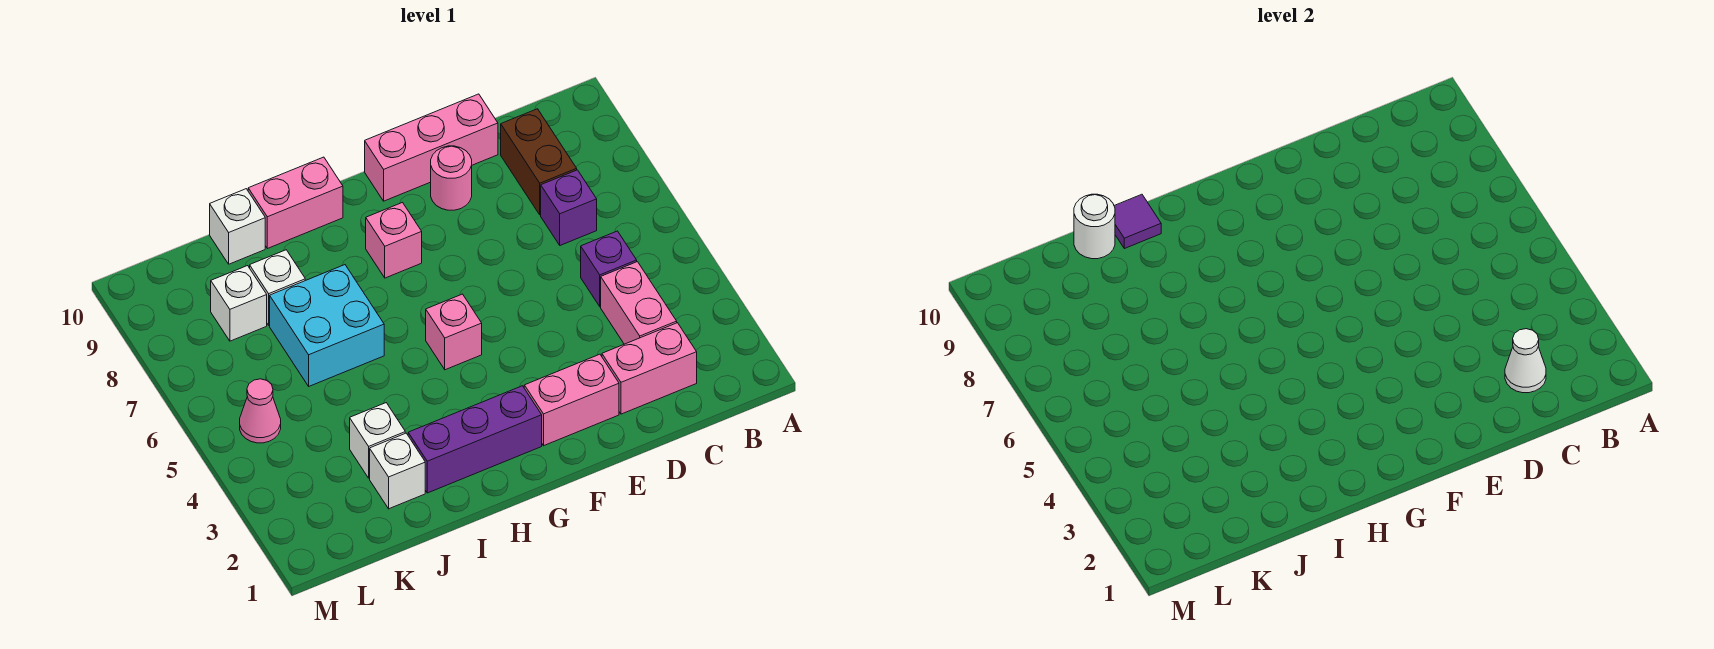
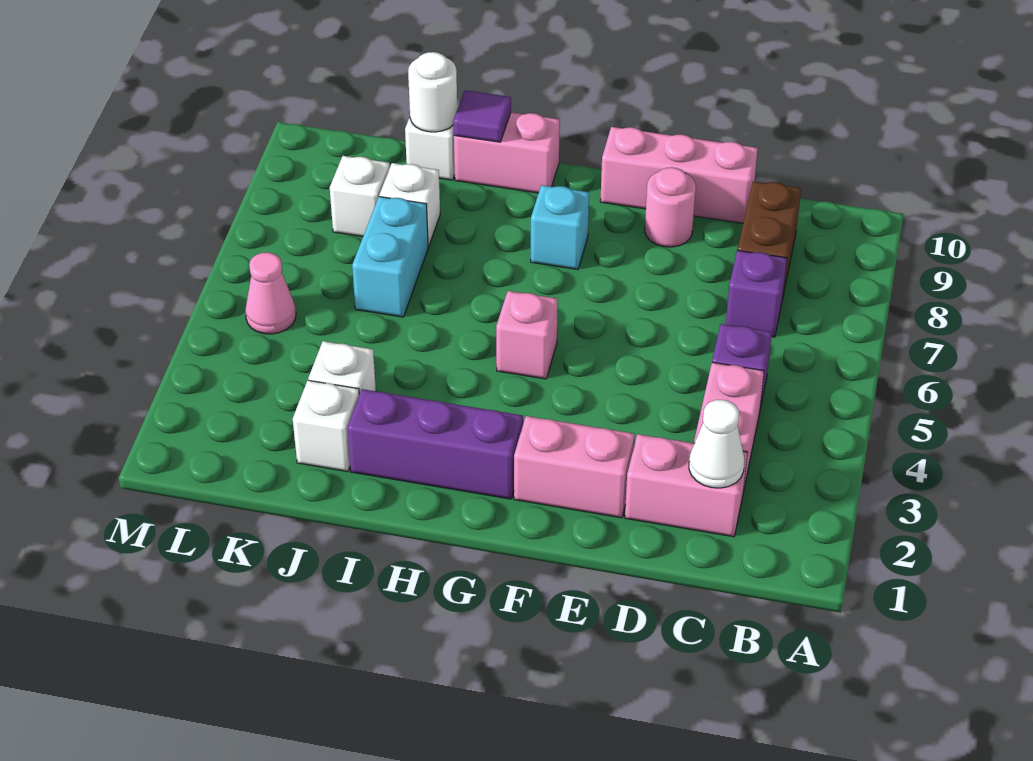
pink 1x1 brick [366,203,422,278] -> cyan 1x1 brick [531,185,589,270]
cyan 2x2 brick [270,265,384,386] -> cyan 1x2 brick [352,197,428,317]

